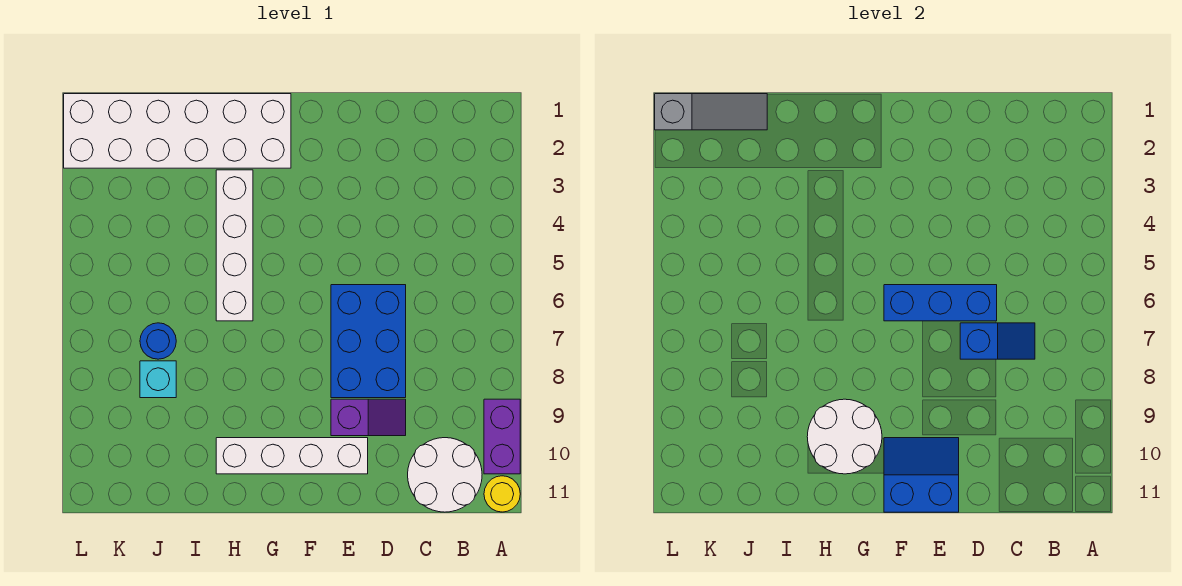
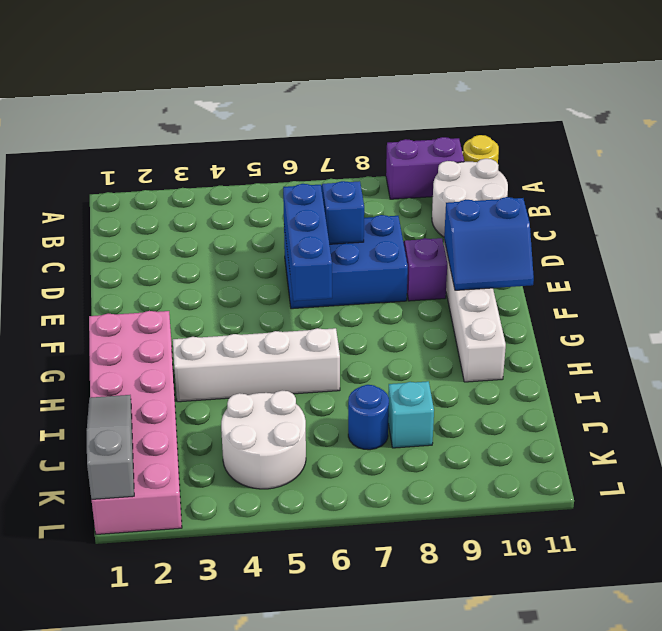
blue 2x2 slope [884,438,959,512] -> blue 2x2 slope turned to [444,197,534,290]
white 2x6 brick [64,94,291,168] -> pink 2x6 brick [89,311,182,534]
white 2x2 round brick [807,399,882,474] -> white 2x2 round brick moved to [221,391,306,489]

